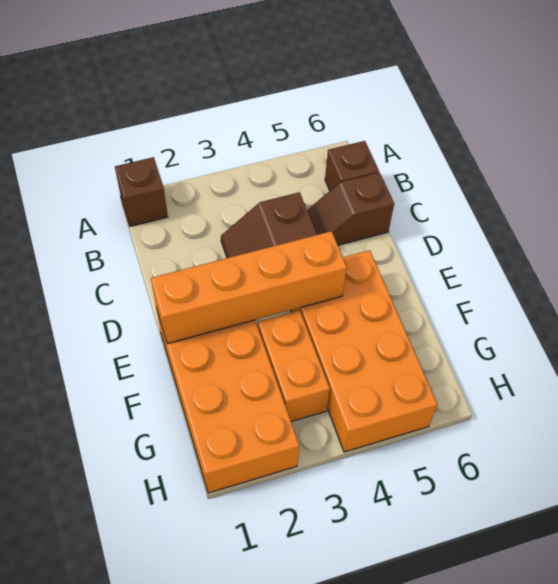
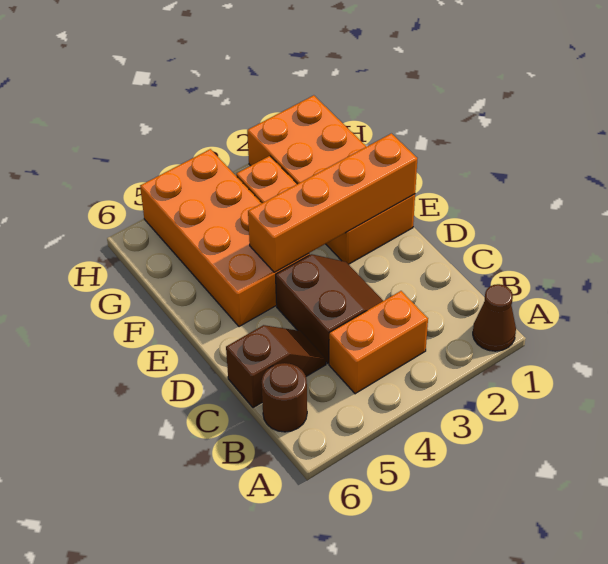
brown 1x1 brick [115,157,168,226] -> brown 1x1 cone [473,284,516,351]
none -> orange 1x2 brick [329,291,428,394]
brown 1x1 brick [325,141,379,191] -> brown 1x1 round brick [261,363,307,432]

